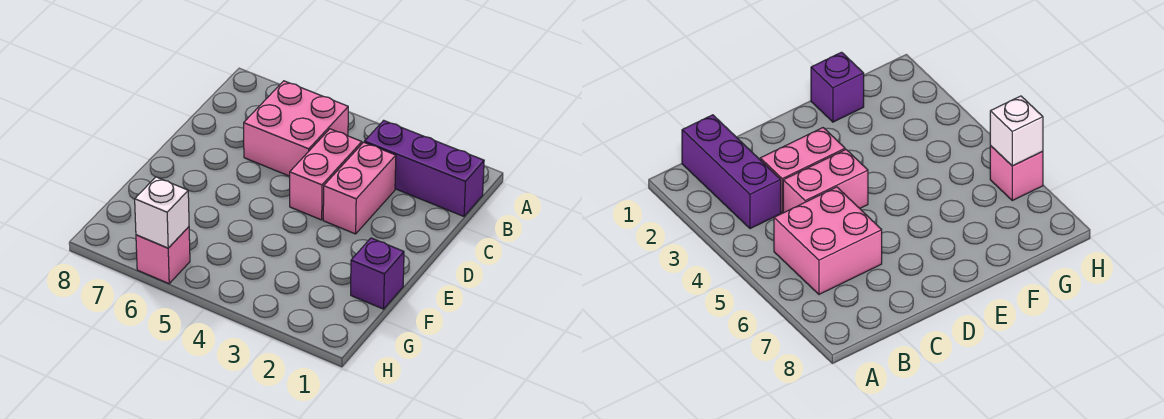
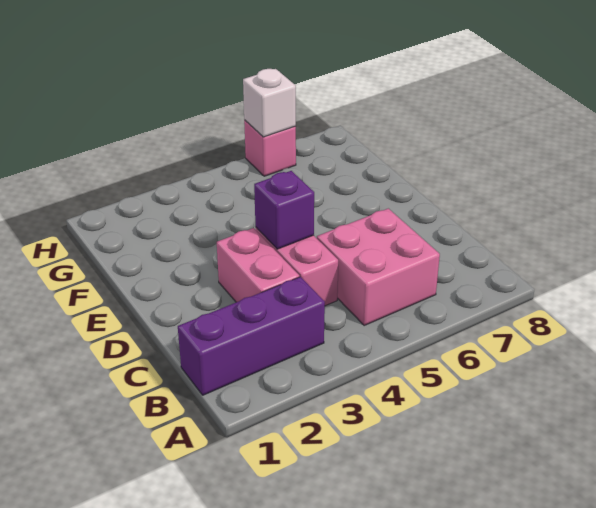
purple 1x1 brick [351,238,404,309] -> purple 1x1 brick moved to [254,171,314,249]

